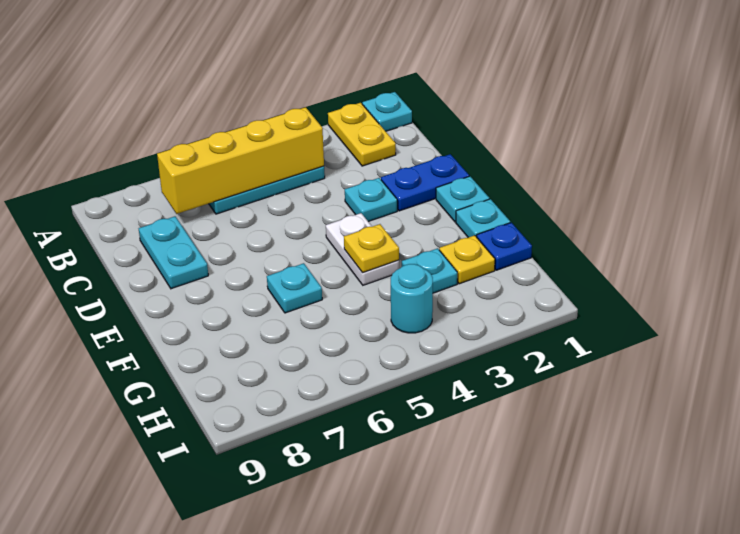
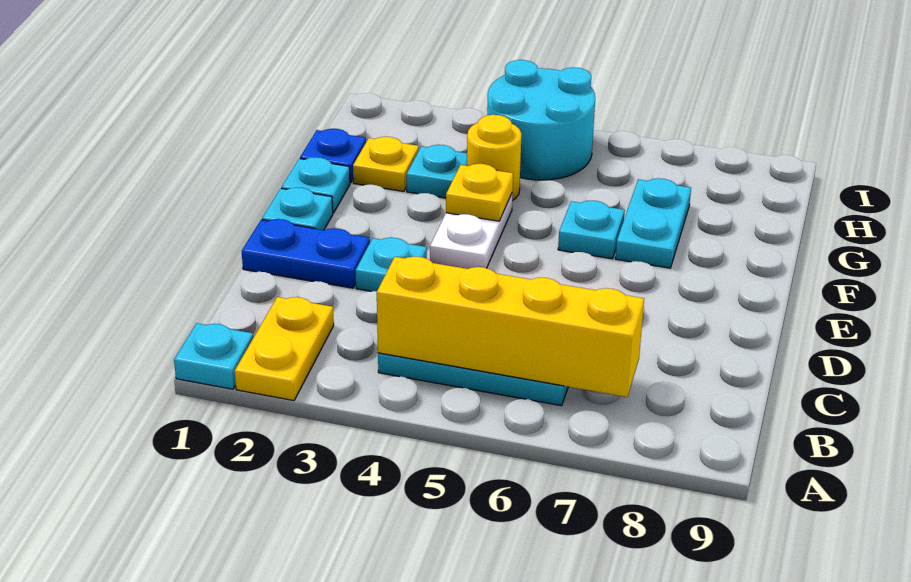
cyan 1x2 plate [139,216,208,289] -> cyan 1x2 plate moved to [615,178,691,268]
none -> yellow 1x1 round brick [467,115,522,201]
cyan 1x1 round brick [391,264,433,333] -> cyan 2x2 round brick [487,60,595,180]

